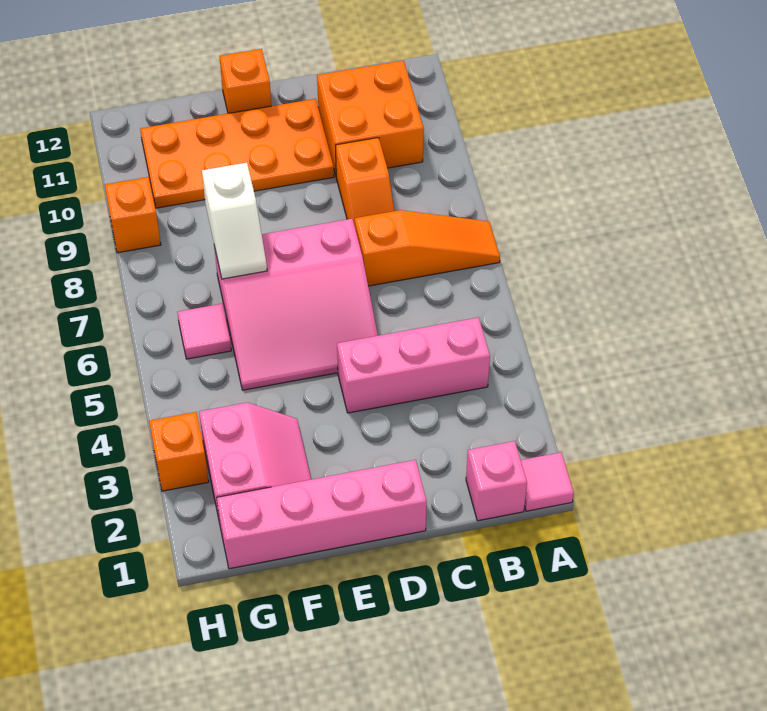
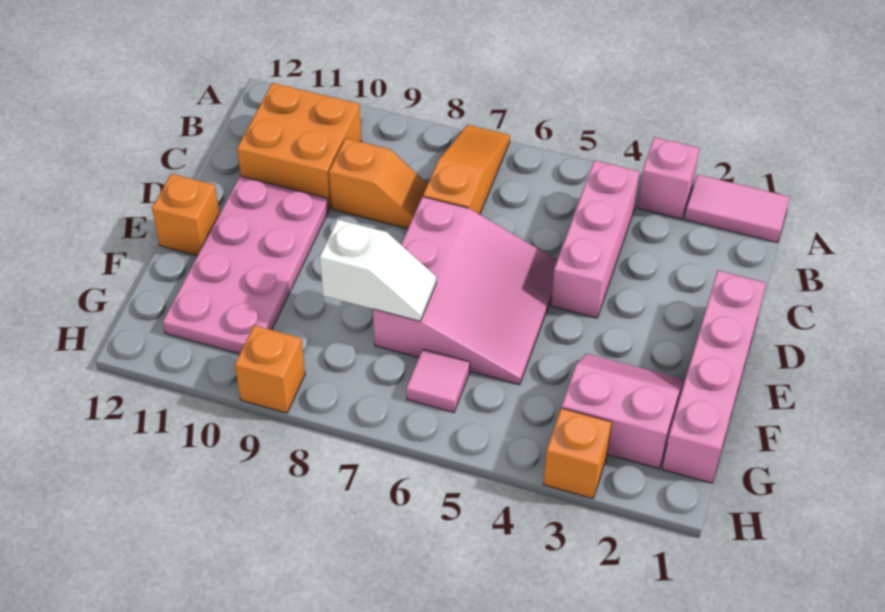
pink 1x1 tile [521,452,574,511] -> pink 1x2 tile [685,174,790,243]
pink 1x1 brick [466,441,527,521] -> pink 1x1 brick moved to [637,137,699,219]
orange 2x4 plate [140,99,334,208] -> pink 2x4 plate [163,176,329,354]

